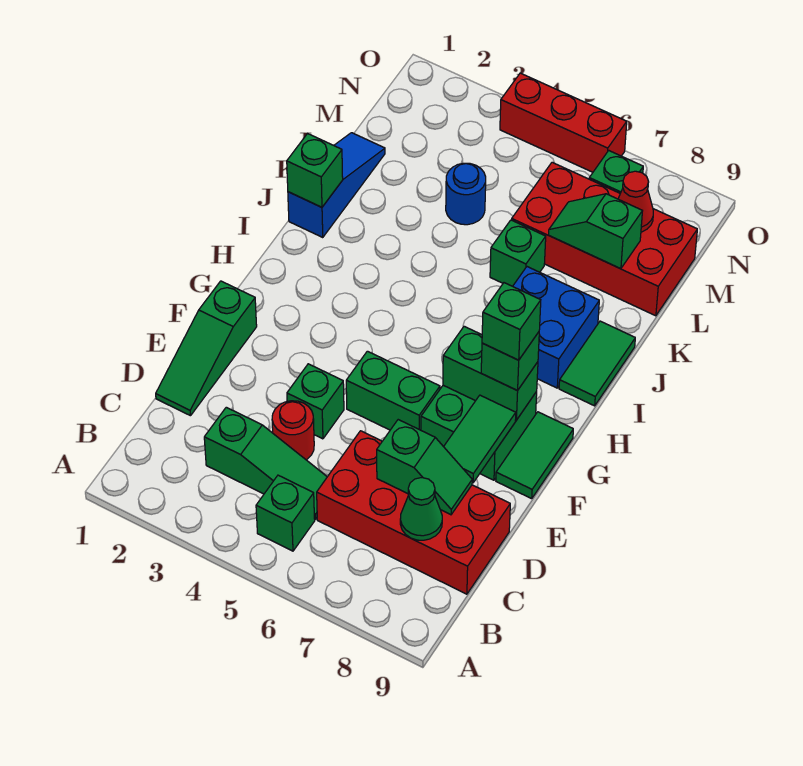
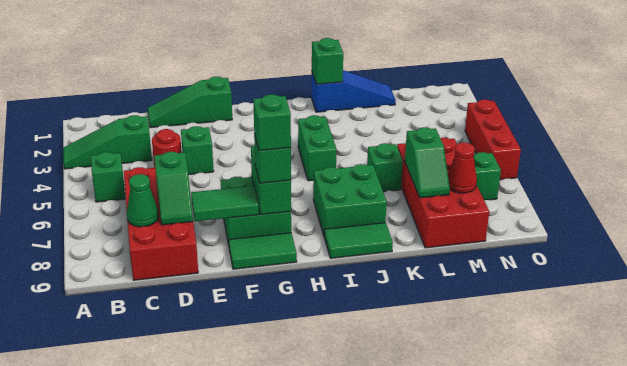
green 1x3 slope [204,407,327,519] -> green 1x3 slope turned to [63,115,152,169]
green 1x2 brick [346,351,440,430] -> green 1x2 brick moved to [298,115,337,181]
blue 2x2 brick [513,267,599,388] -> green 2x2 brick [313,164,387,237]
blue 1x1 round brick [446,163,486,225] -> none
green 1x2 slope [549,194,642,269] -> green 1x2 slope turned to [405,127,450,198]

